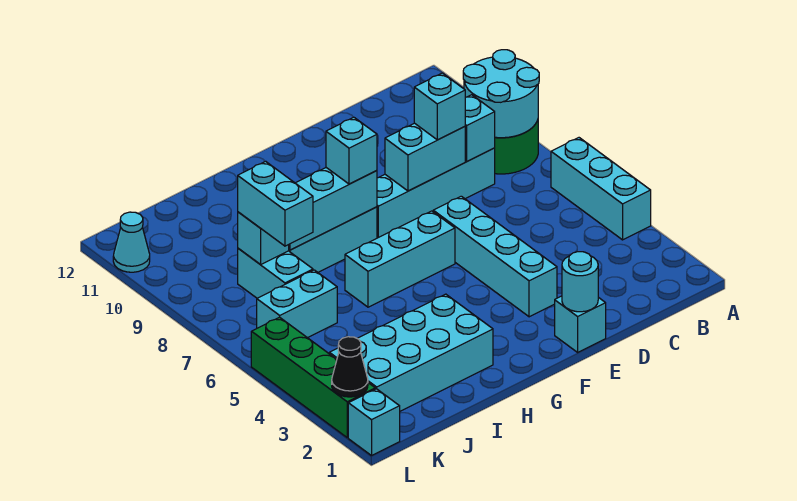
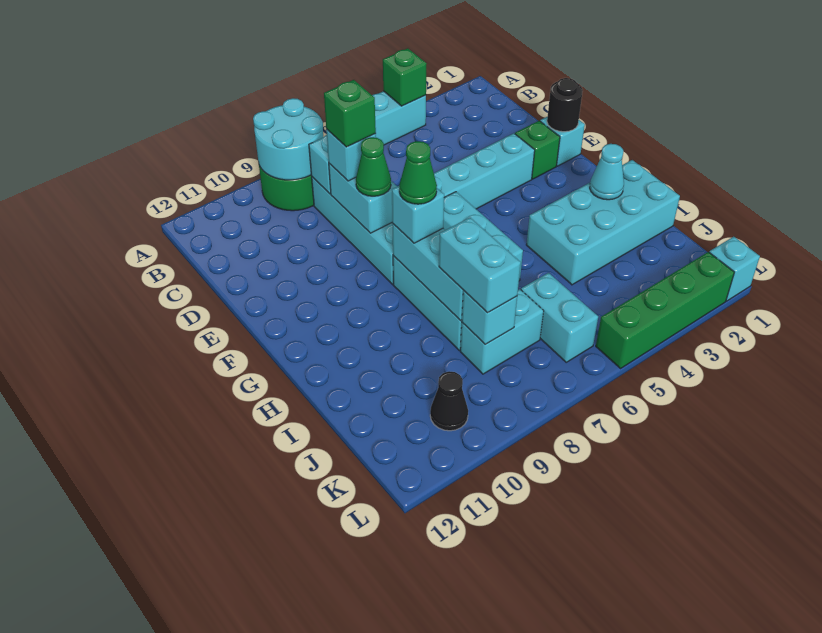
none -> green 1x1 brick [383,48,427,106]
none -> green 1x1 brick [324,80,376,147]
cyan 1x1 round brick [562,252,598,312] -> black 1x1 round brick [547,78,583,132]
none -> green 1x1 brick [515,121,560,179]
none -> green 1x1 cone [356,137,391,196]
none -> green 1x1 cone [399,141,437,204]
cyan 2x4 brick [329,294,493,411] -> cyan 2x4 brick turned to [526,160,680,285]
cyan 1x2 brick [238,161,313,246] -> cyan 1x2 brick turned to [439,218,521,312]
black 1x1 cone [332,337,368,397] -> black 1x1 cone moved to [430,371,468,431]
cyan 1x1 cone [113,212,150,272] -> cyan 1x1 cone moved to [590,144,624,200]

